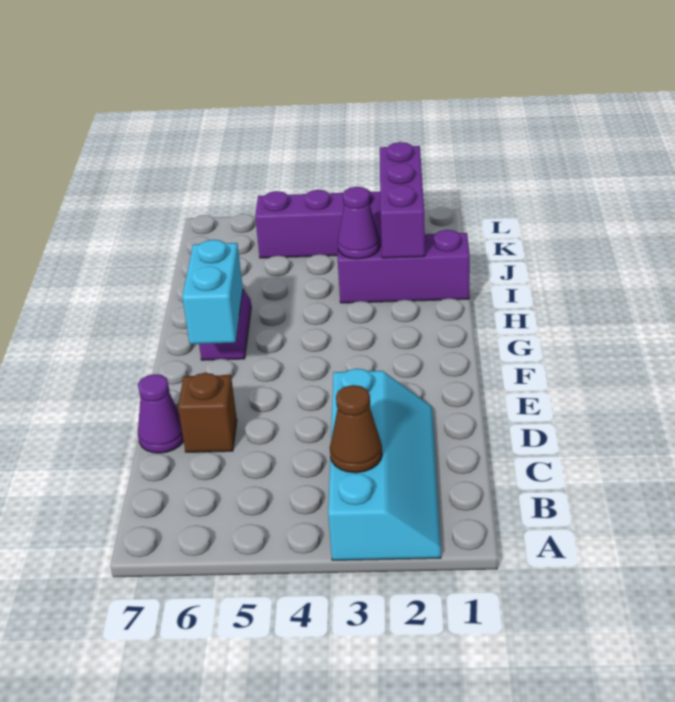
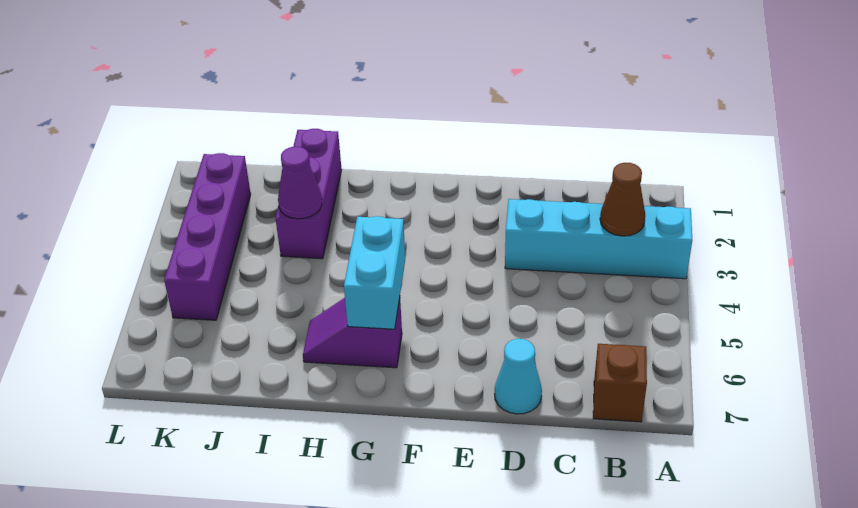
brown 1x1 brick [178,373,237,452] -> brown 1x1 brick moved to [593,344,647,422]
purple 1x1 cone [138,374,184,453] -> cyan 1x1 cone [495,339,542,414]
cyan 1x2 brick [182,240,243,344] -> cyan 1x2 brick turned to [344,216,405,329]
purple 1x3 brick [380,142,425,258] -> none

